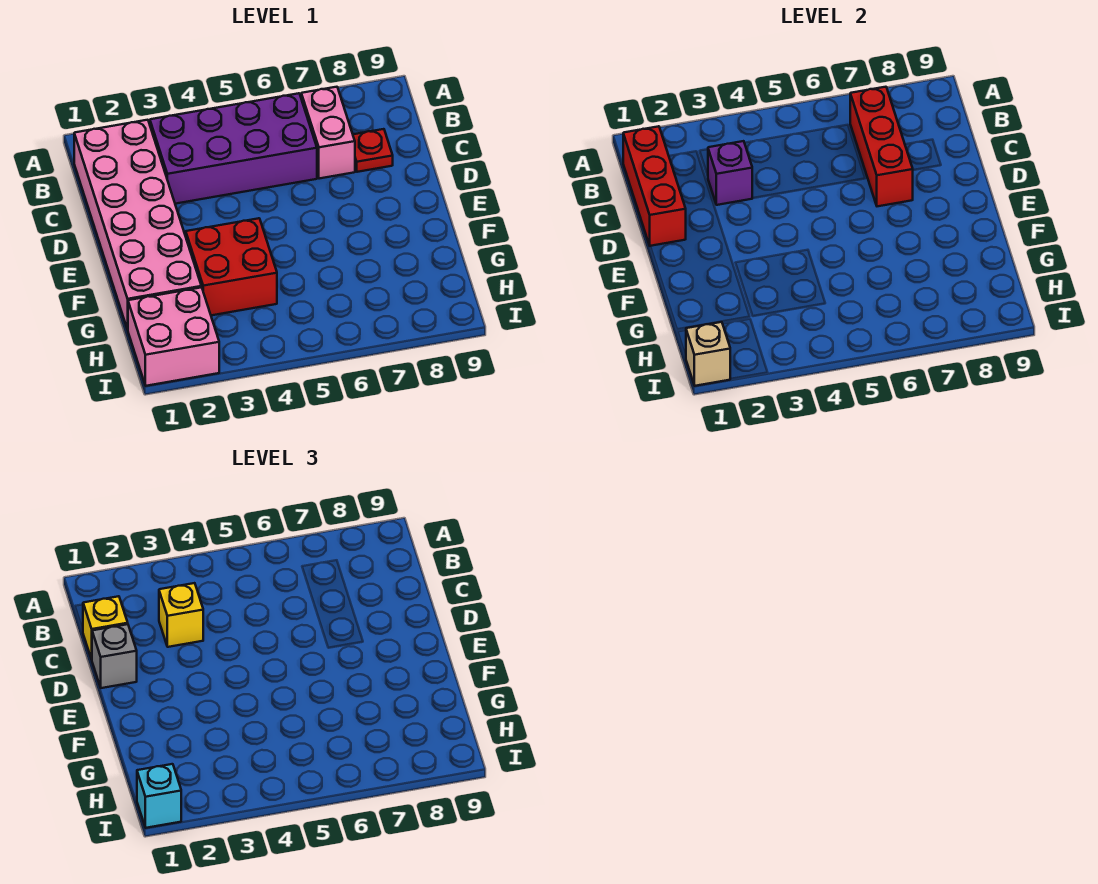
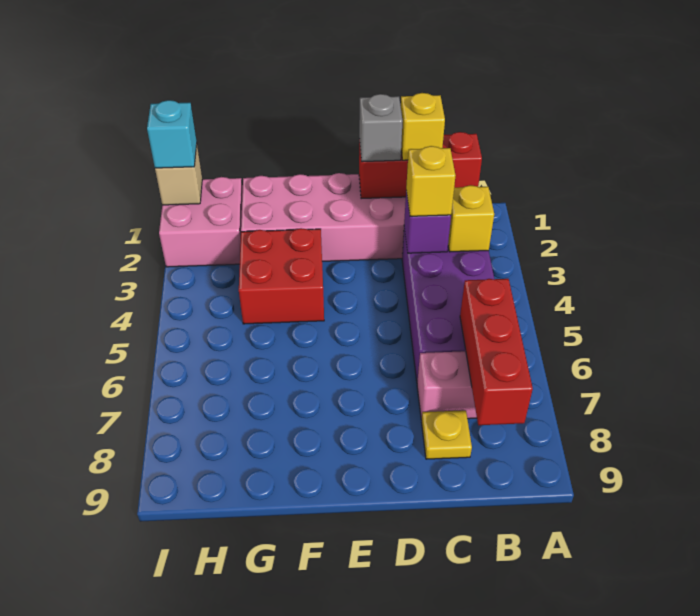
none -> yellow 1x1 brick [448,185,494,252]
red 1x3 brick [850,87,913,206] -> red 1x3 brick turned to [460,279,533,425]
red 1x1 plate [353,129,393,172] -> yellow 1x1 plate [421,410,472,459]

